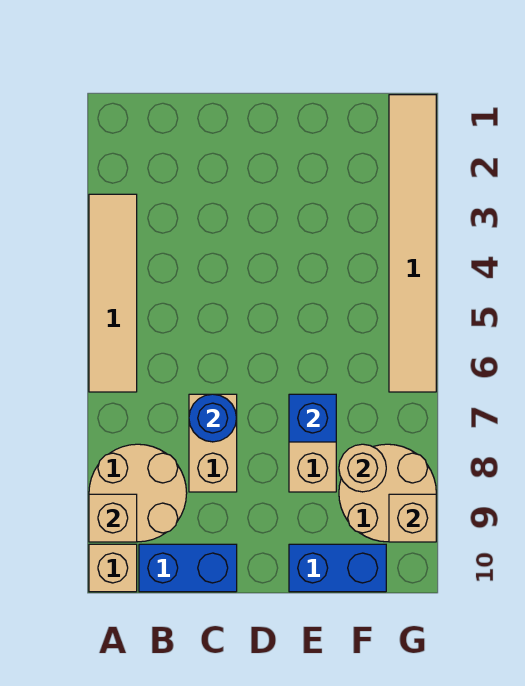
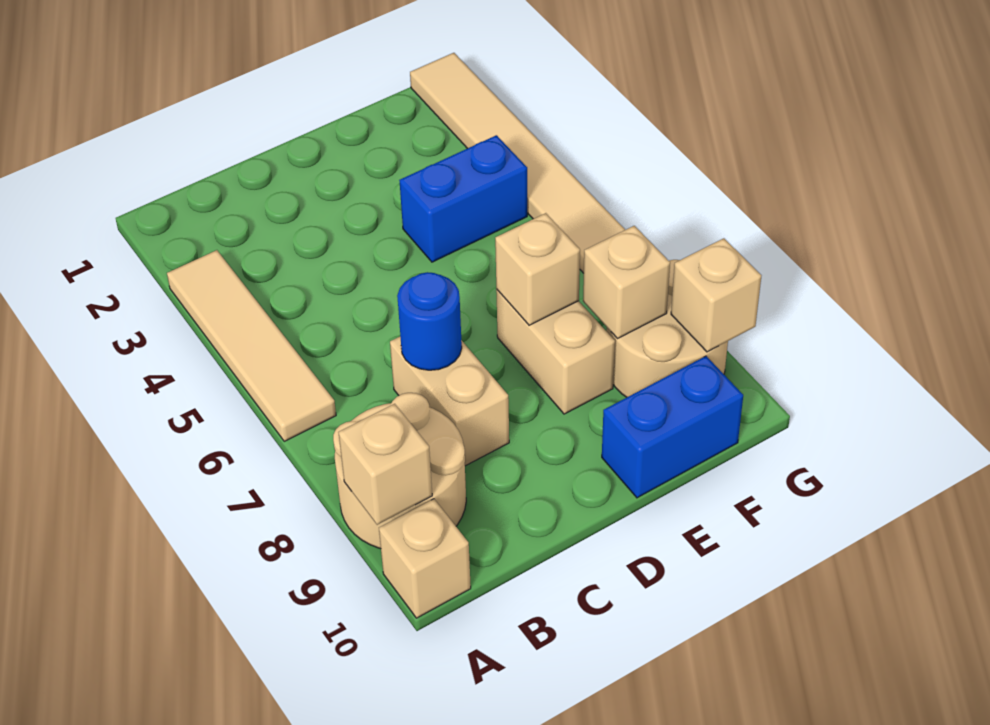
blue 1x2 brick [139,544,237,592] -> blue 1x2 brick moved to [399,135,527,262]
blue 1x1 brick [289,394,336,442] -> tan 1x1 brick [495,213,580,325]
tan 1x1 round brick [339,444,386,492] -> tan 1x1 brick [583,226,670,339]

